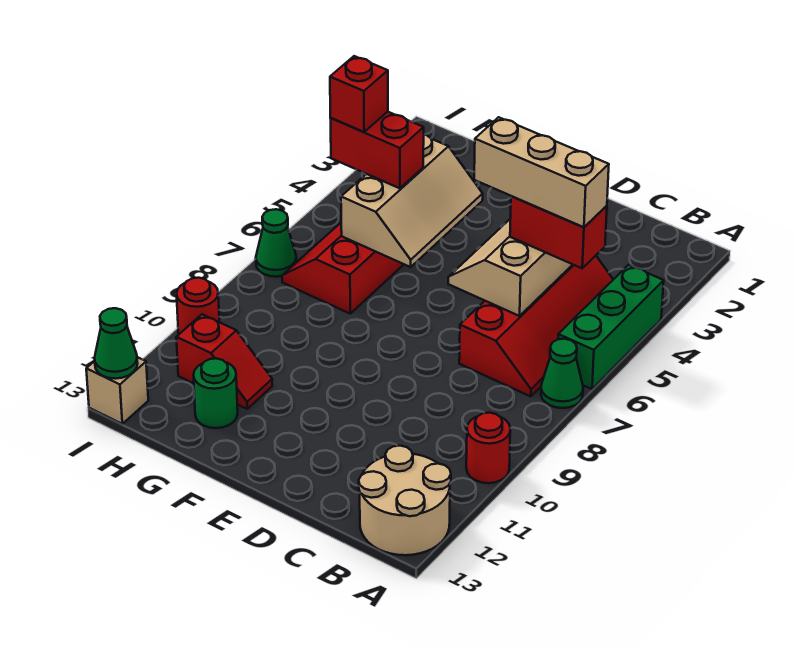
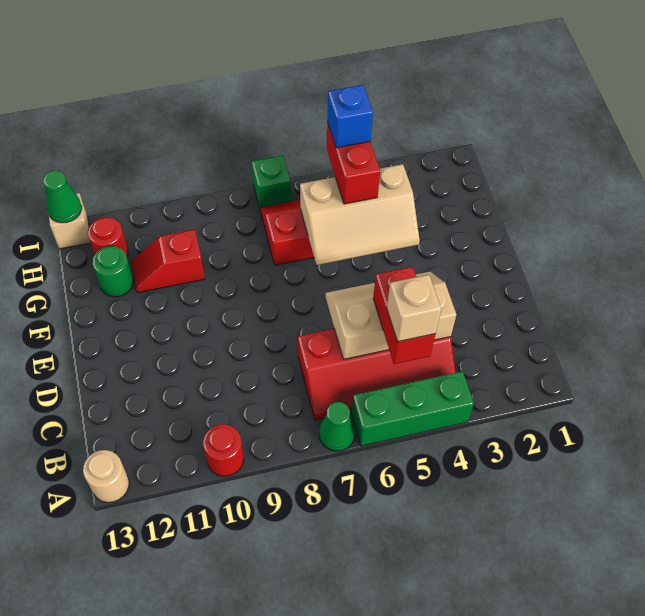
tan 2x2 round brick [359,446,451,555] -> tan 1x1 round brick [83,450,129,502]
tan 1x3 brick [474,117,609,227] -> tan 1x1 brick [387,275,441,342]
red 1x2 slope [176,314,272,409] -> red 1x2 slope turned to [131,229,205,293]
red 1x1 brick [330,56,388,132] -> blue 1x1 brick [327,85,373,148]
green 1x1 cone [256,209,296,277] -> green 1x1 brick [252,155,291,208]
red 1x1 round brick [177,278,219,334] -> red 1x1 round brick moved to [88,217,128,257]

